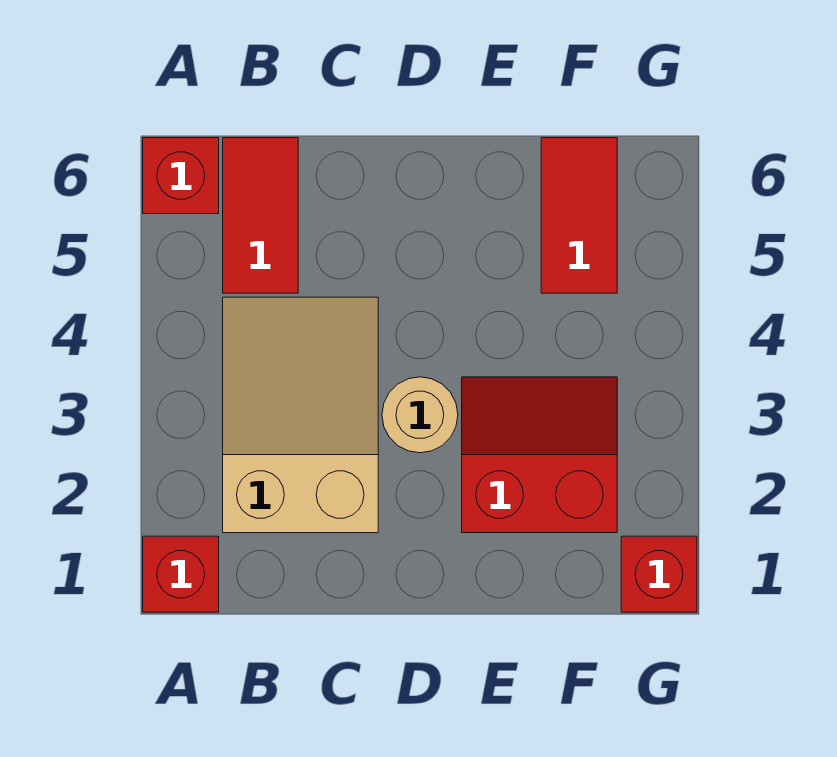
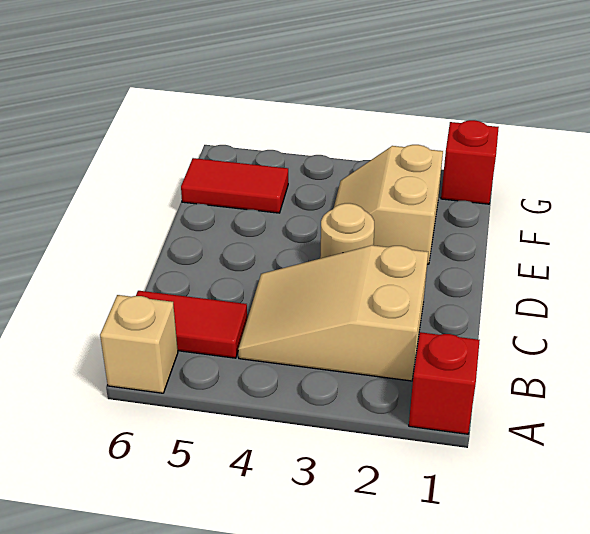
red 1x1 brick [143,138,219,214] -> tan 1x1 brick [100,295,178,393]
red 2x2 slope [462,377,617,533] -> tan 2x2 slope [334,145,443,264]

